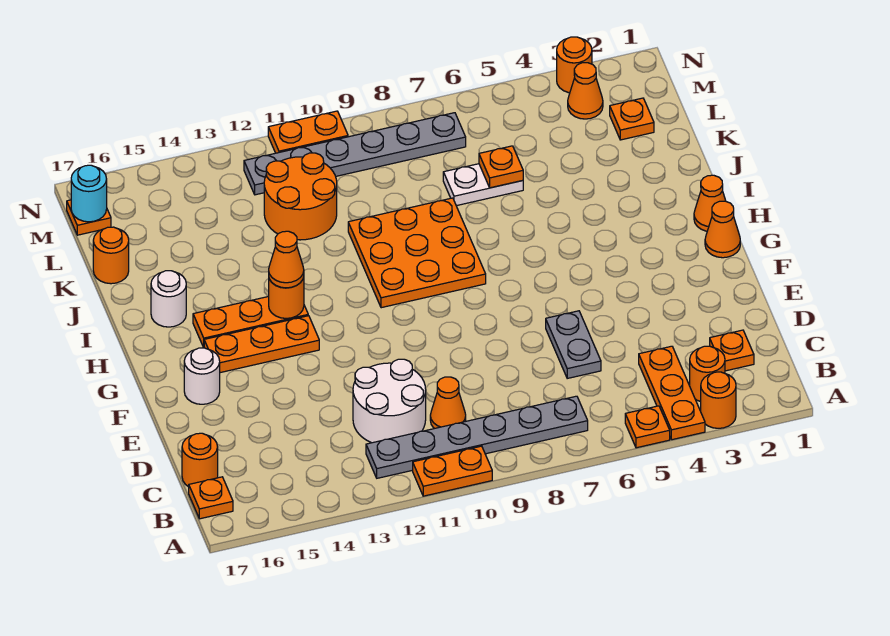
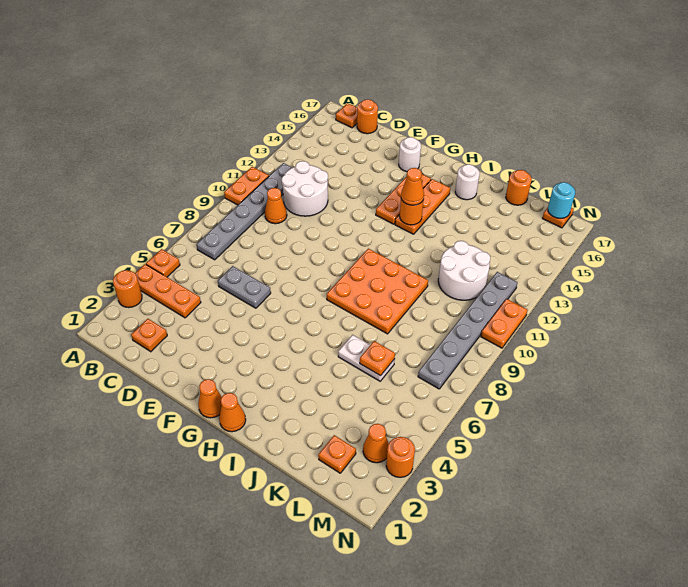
orange 1x1 round brick [690,346,725,402] -> none
white 1x2 plate [443,164,523,206] -> white 1x2 plate turned to [338,335,395,381]
orange 2x2 round brick [264,153,337,240] -> white 2x2 round brick [438,241,490,300]

